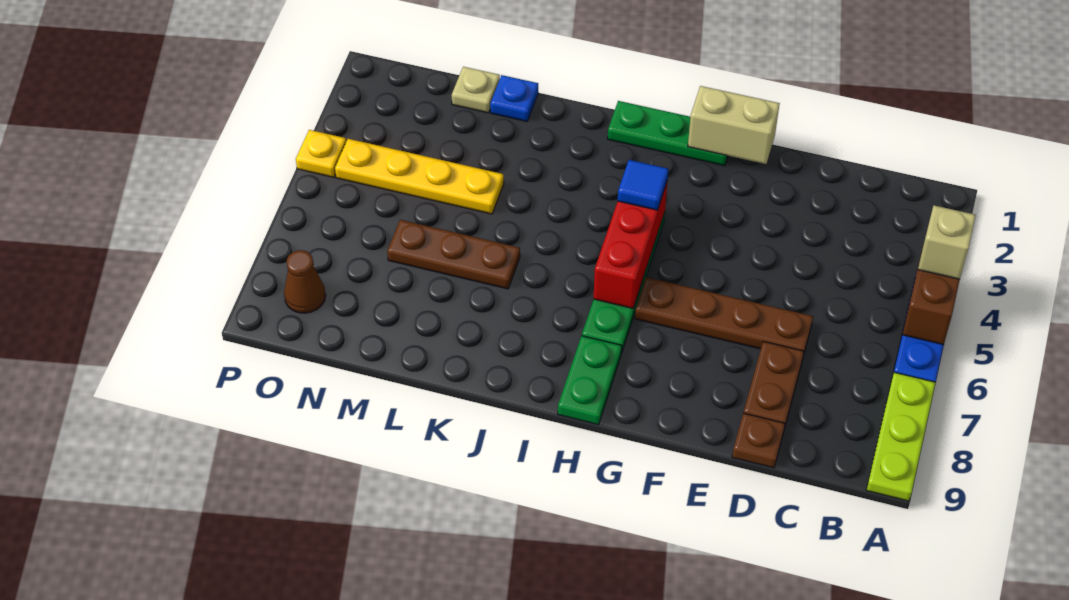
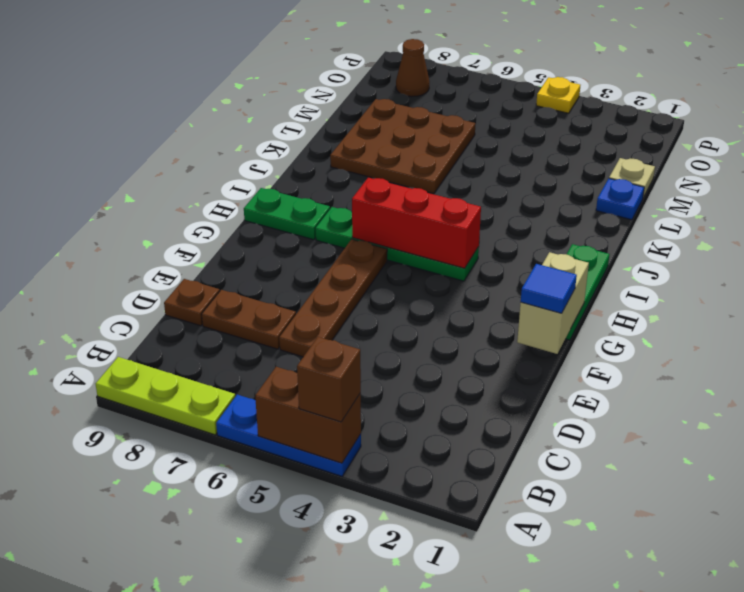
tan 1x1 brick [918,205,976,279] -> brown 1x1 brick [297,337,361,422]
blue 1x1 tile [618,160,668,210] -> blue 1x1 tile moved to [521,264,577,313]
brown 1x3 plate [387,220,520,289] -> brown 3x3 plate [330,99,476,194]
yellow 1x4 plate [335,139,504,214] -> none

